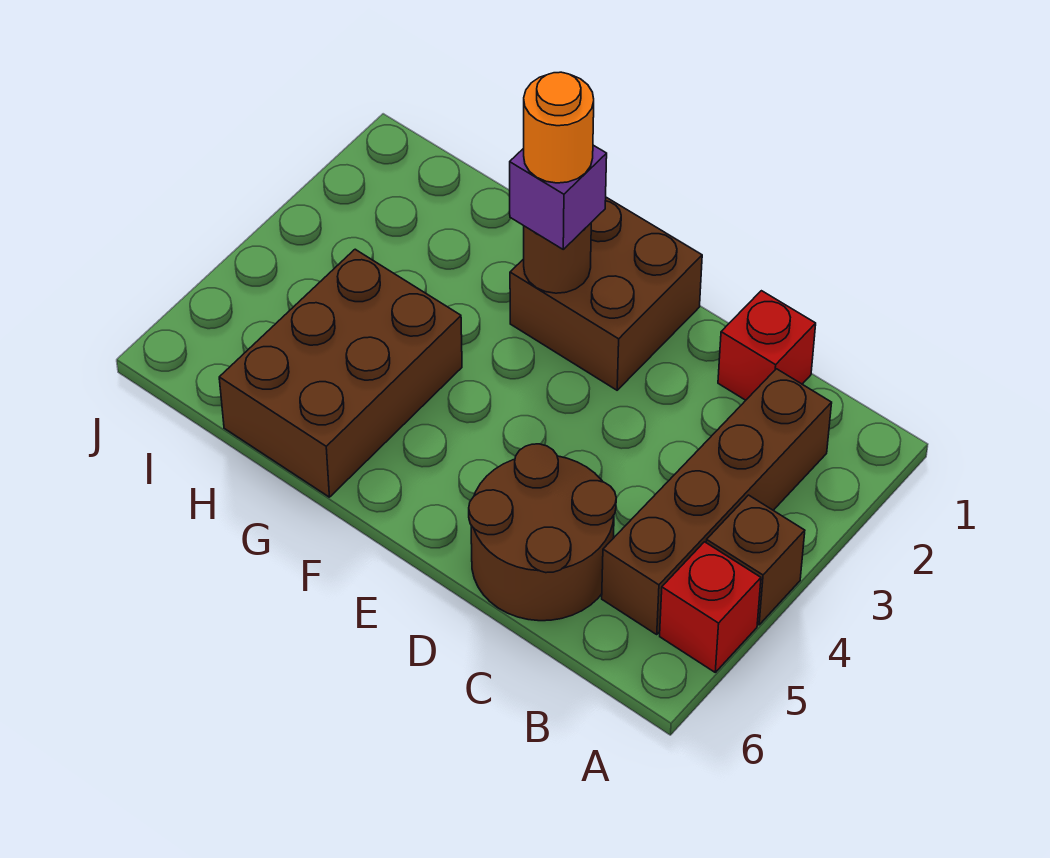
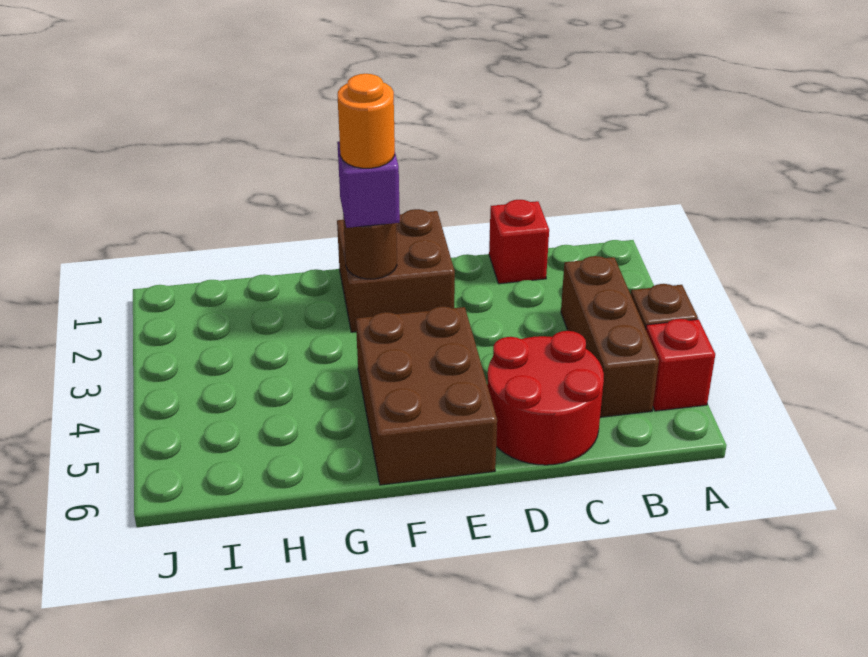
brown 1x4 brick [602,369,832,634] -> brown 1x3 brick [561,256,659,417]
brown 2x2 round brick [469,444,616,621] -> red 2x2 round brick [487,331,604,465]
brown 2x3 brick [219,249,462,497] -> brown 2x3 brick moved to [356,306,497,485]

